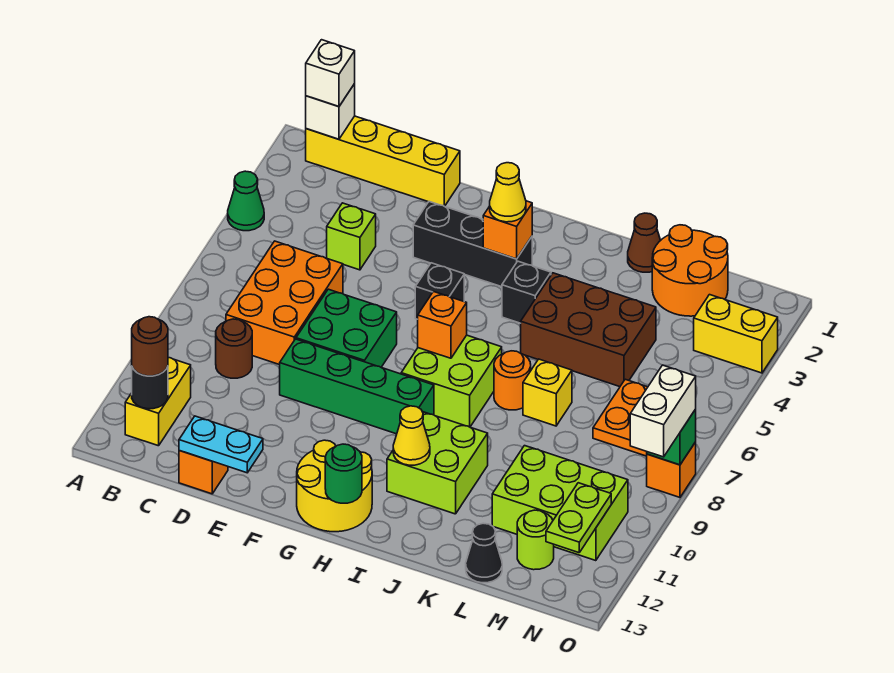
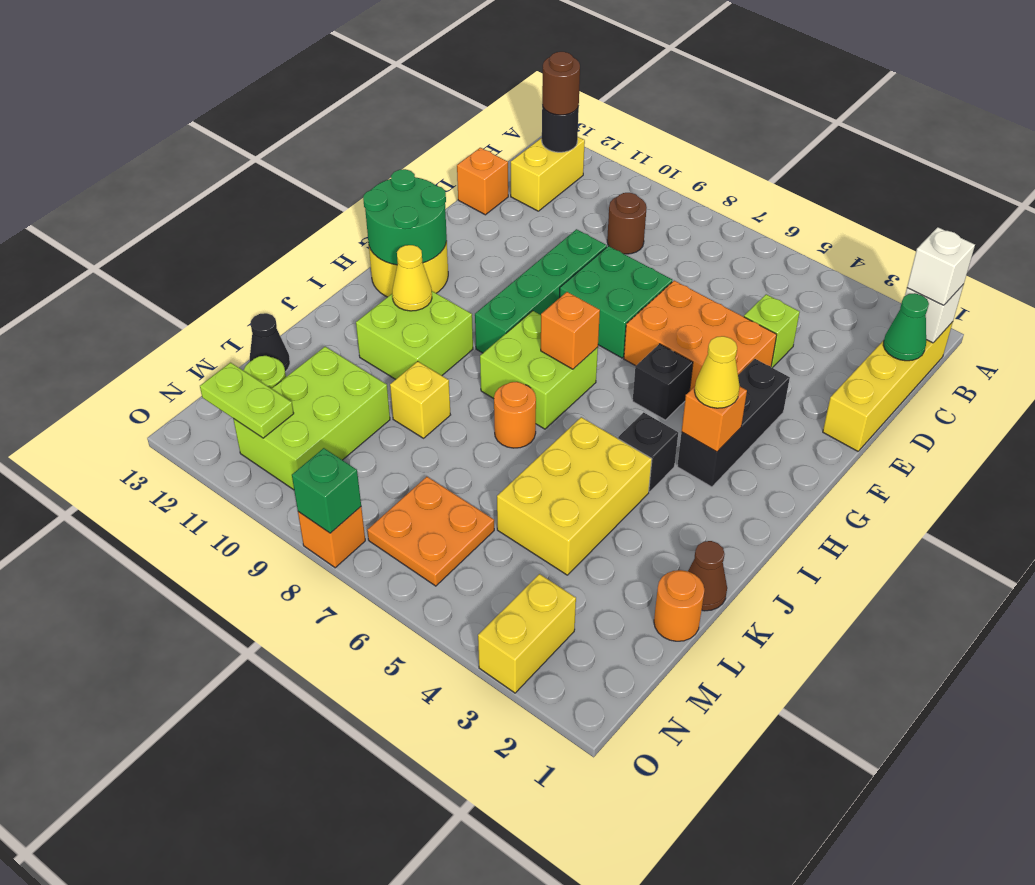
green 1x1 cone [228,171,264,231] -> green 1x1 cone moved to [883,293,929,361]
yellow 1x2 brick [125,358,191,446] -> yellow 1x2 brick turned to [511,137,585,211]
orange 2x3 brick [226,241,343,365] -> orange 2x3 brick moved to [624,281,777,390]
cyan 1x2 plate [179,416,263,473] -> none
green 1x1 round brick [325,444,362,503] -> green 2x2 round brick [363,169,447,265]
brown 2x3 brick [521,273,656,387] -> yellow 2x3 brick [497,417,652,575]
yellow 1x1 brick [523,359,572,426] -> yellow 1x1 brick moved to [390,361,450,438]
orange 2x2 round brick [652,225,728,316] -> orange 1x1 round brick [654,570,704,641]
white 1x2 brick [630,365,696,457] -> none

